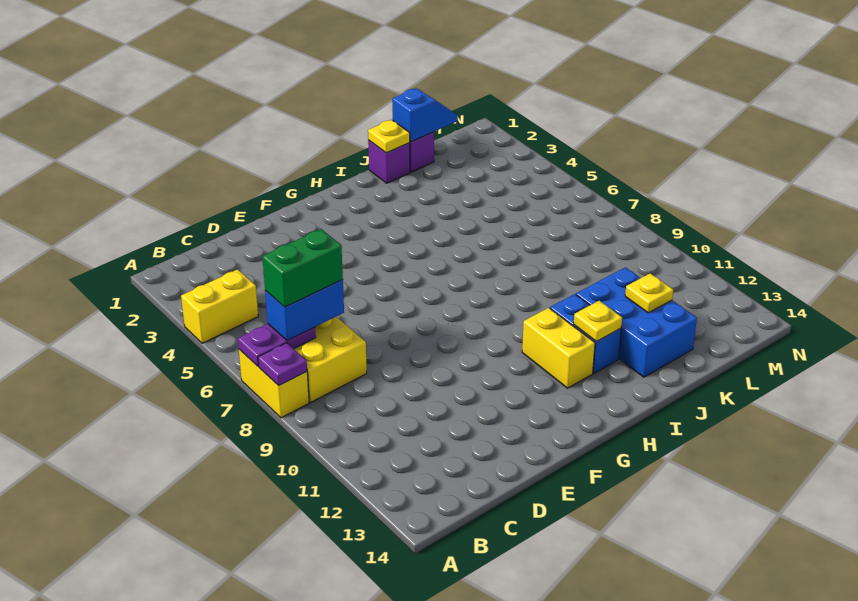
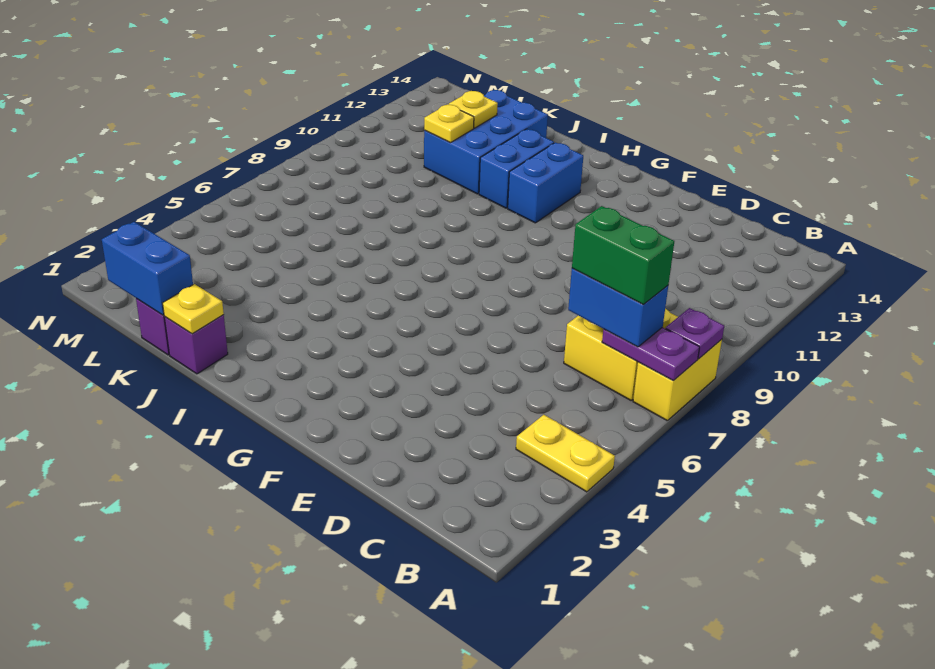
yellow 1x2 brick [181,270,258,343] -> yellow 1x2 plate [516,415,615,492]
yellow 1x2 brick [522,308,595,388] -> blue 1x2 brick [508,142,583,223]
yellow 1x1 plate [574,301,622,342] -> yellow 1x1 plate moved to [424,104,474,143]
blue 1x2 slope [392,88,458,142] -> blue 1x2 brick [102,222,193,315]

